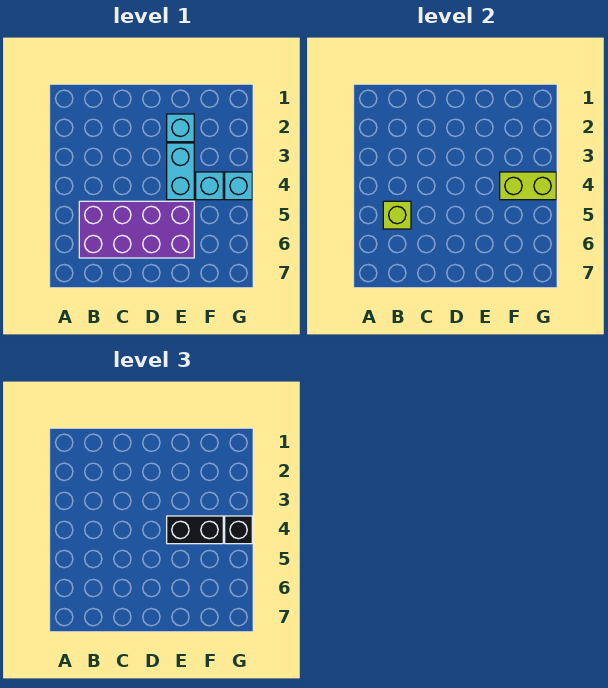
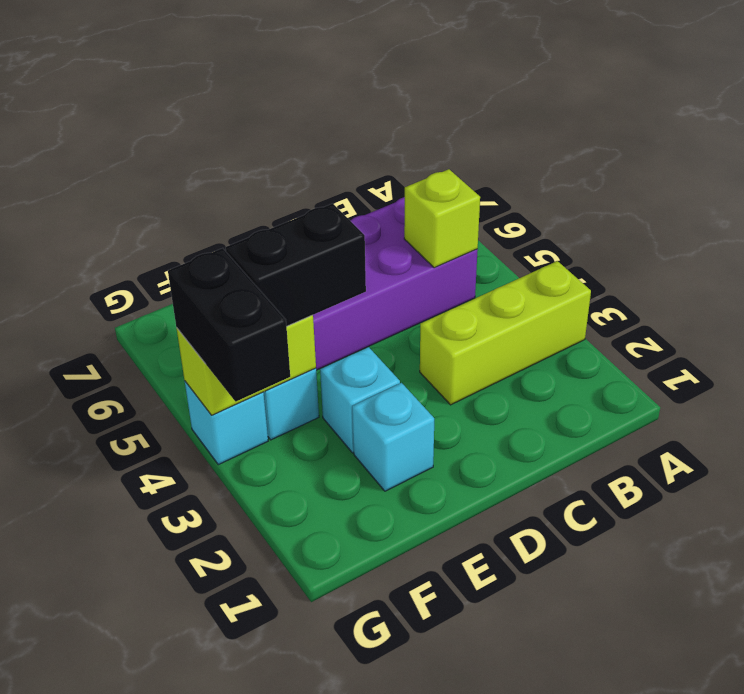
none -> lime 1x3 brick [420,261,591,405]
cyan 1x2 brick [167,143,194,200] -> cyan 1x1 brick [320,347,400,453]
black 1x1 brick [225,516,252,544] -> black 1x2 brick [168,248,290,402]

